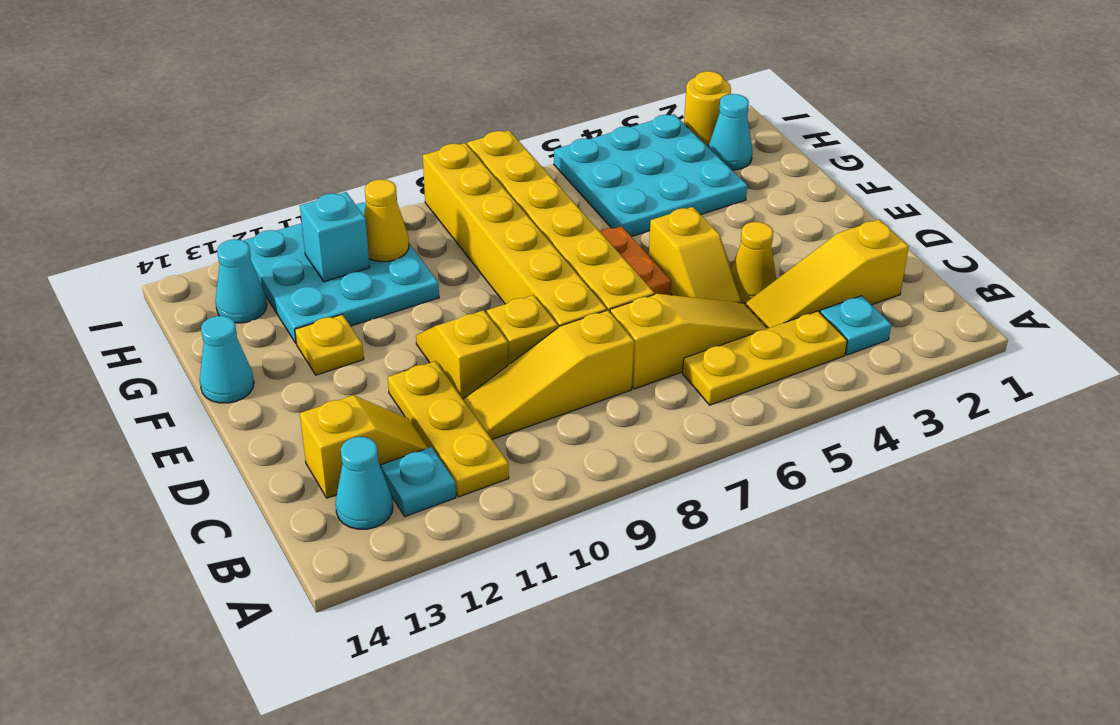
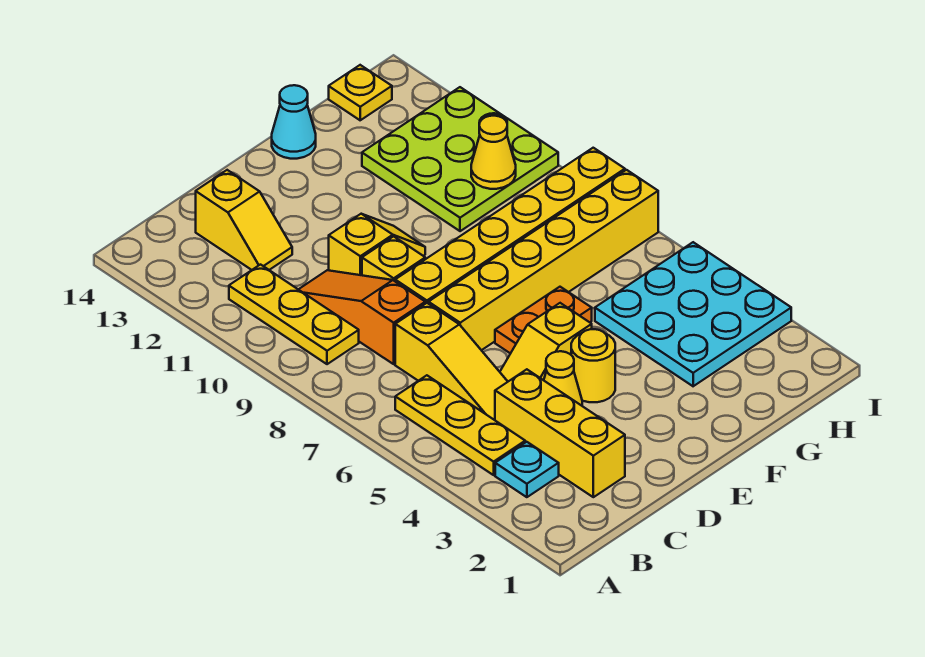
yellow 1x3 plate [388,361,509,497] -> yellow 1x3 plate turned to [229,265,359,364]
cyan 1x1 plate [381,447,456,516] -> none
cyan 1x1 cone [336,437,393,529] -> none
yellow 1x3 slope [746,220,909,328] -> yellow 1x3 brick [495,369,625,497]
yellow 1x3 slope [463,310,634,439] -> orange 1x3 slope [298,270,425,364]
yellow 1x1 plate [295,315,364,375] -> yellow 1x1 plate moved to [329,65,392,120]
cyan 3x3 plate [243,203,439,343] -> lime 3x3 plate [362,87,558,231]
cyan 1x1 cone [708,94,753,170] -> none
cyan 1x1 brick [300,192,370,282] -> none
cyan 1x1 cone [215,239,267,323] -> none
yellow 1x1 round brick [684,71,731,146] -> yellow 1x1 round brick moved to [571,329,615,402]

